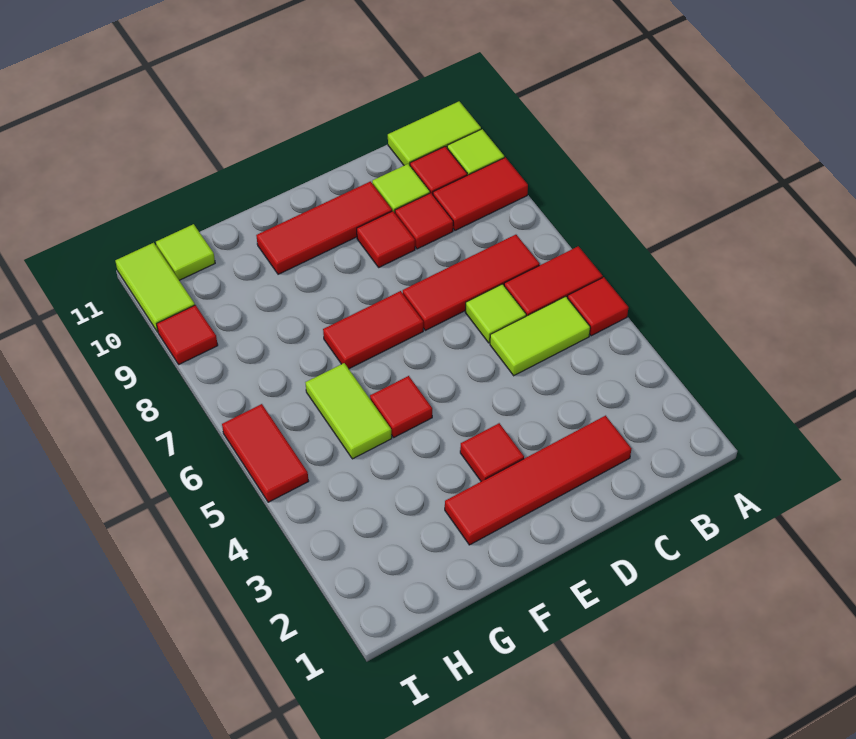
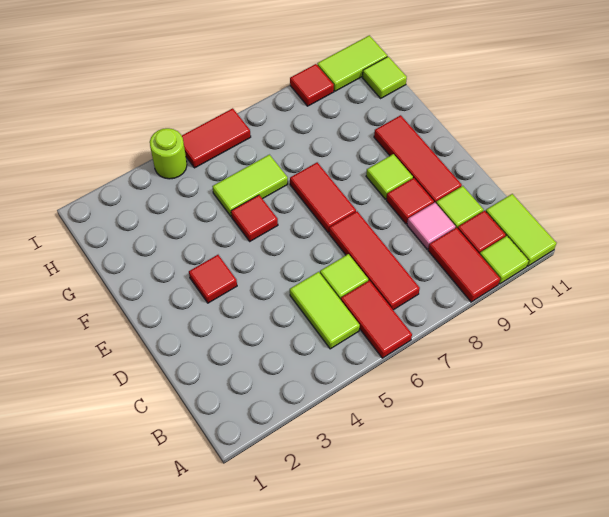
red 1x1 tile [568,277,629,336] -> none
red 1x4 tile [445,416,631,545] -> none
red 1x1 tile [395,193,453,249] -> pink 1x1 tile [407,203,455,249]
none -> lime 1x1 tile [366,154,413,199]
none -> lime 1x1 round brick [150,128,187,179]

